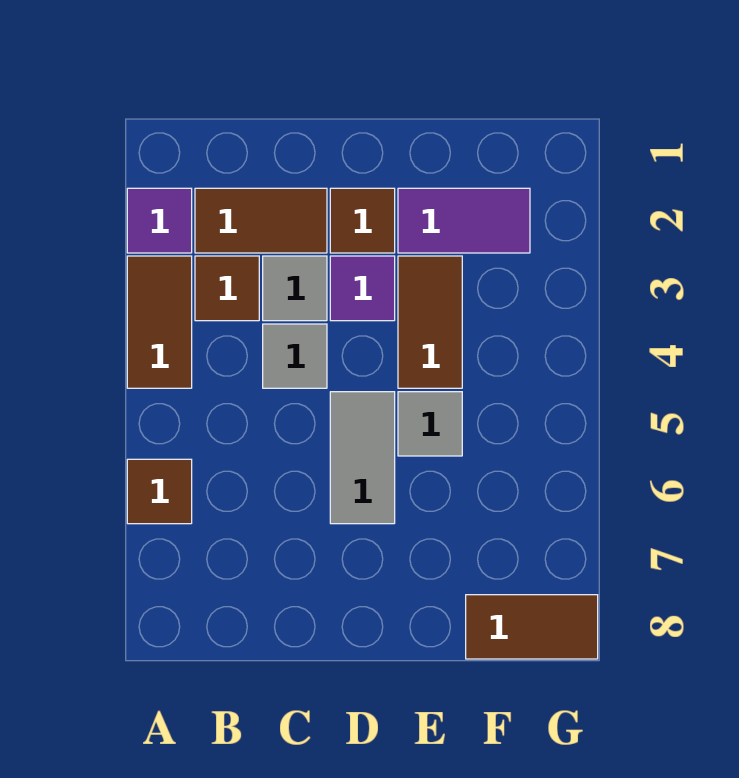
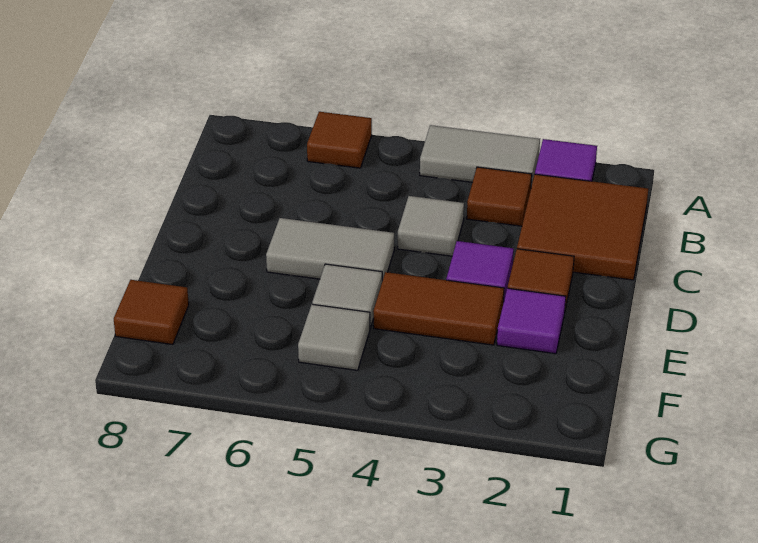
brown 1x2 tile [127,256,192,388] -> grey 1x2 tile [420,125,540,186]
brown 1x2 tile [195,188,327,253] -> brown 2x2 tile [517,174,648,280]
grey 1x1 tile [263,256,327,321] -> grey 1x1 tile moved to [298,304,370,370]
purple 1x2 tile [398,188,530,253] -> purple 1x1 tile [497,288,566,354]
brown 1x2 tile [466,595,598,659] -> brown 1x1 tile [114,280,189,344]

